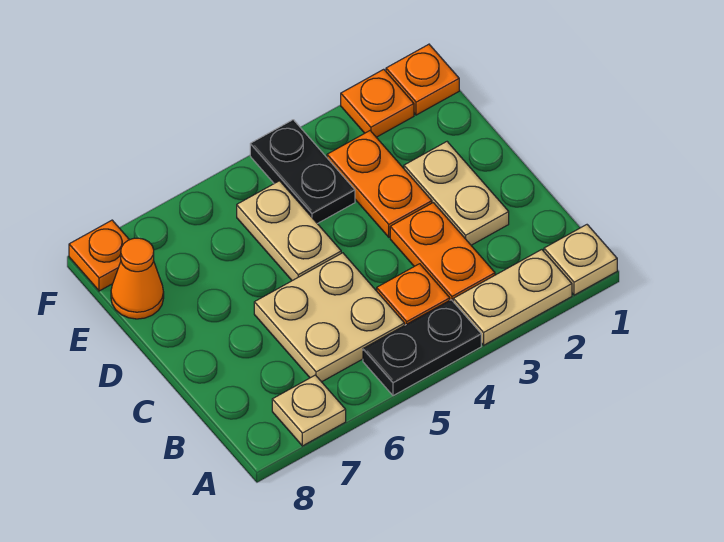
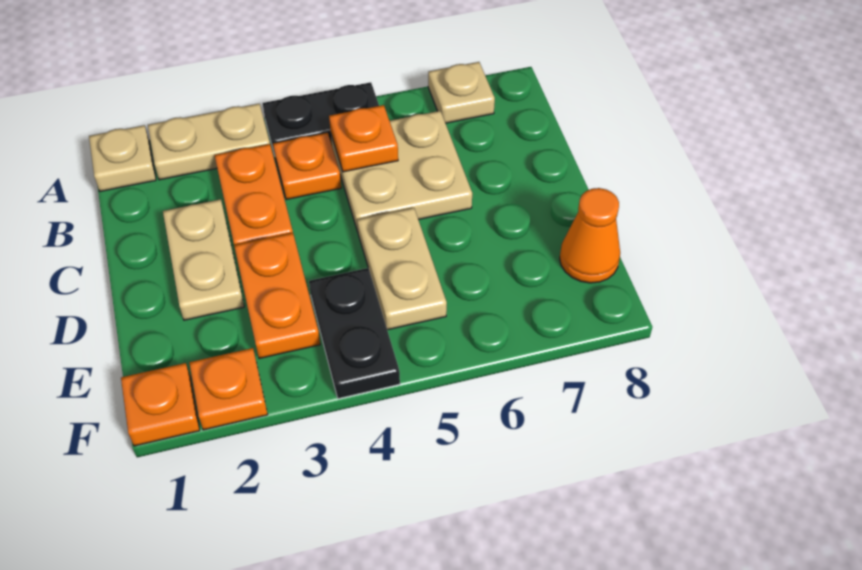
orange 1x1 plate [69,220,129,291] -> orange 1x1 plate moved to [329,105,398,172]

